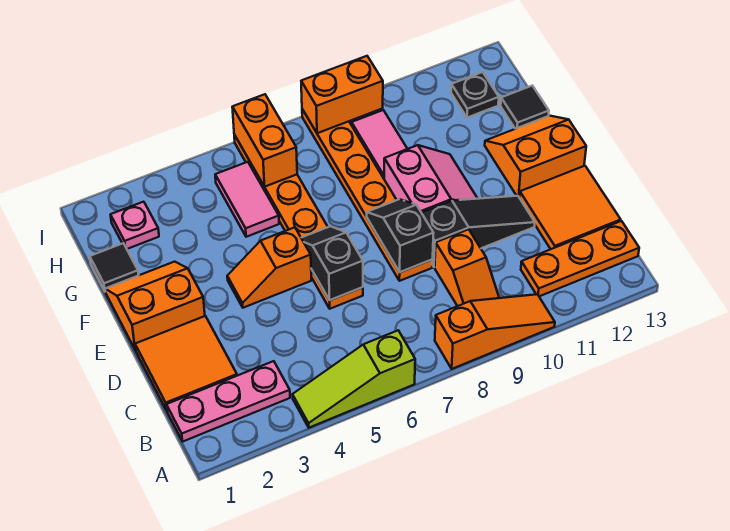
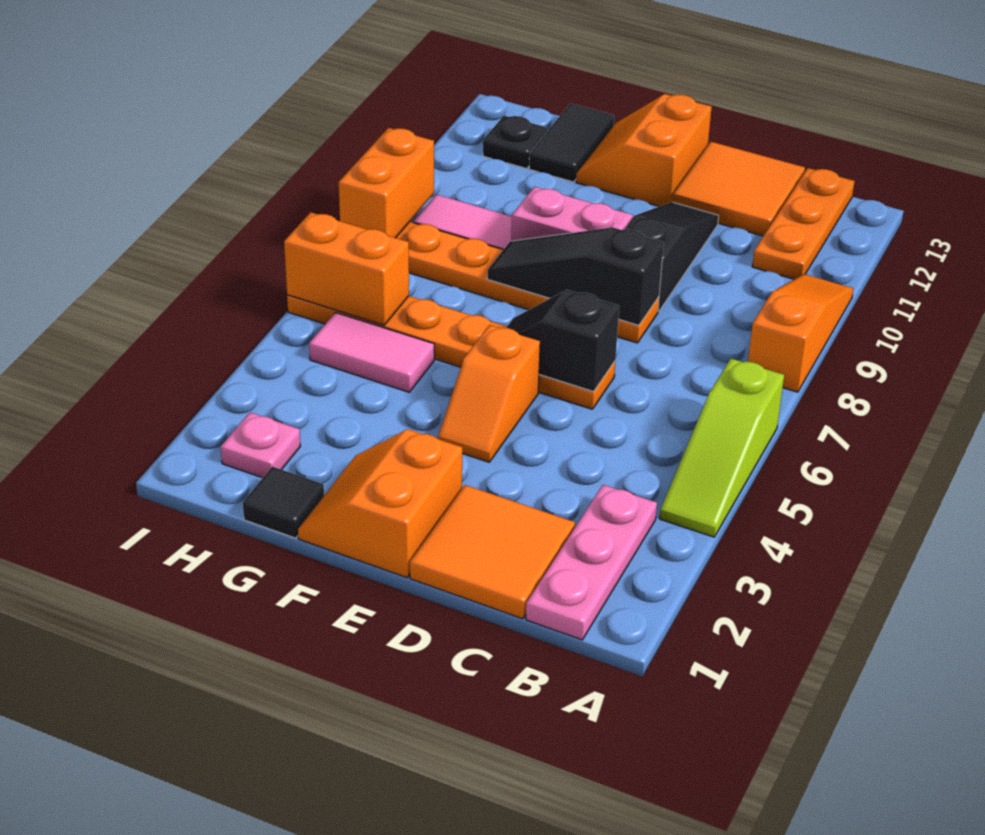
orange 1x2 slope [435,229,499,306] -> none
black 1x2 slope [367,199,434,272] -> black 1x3 slope [487,227,664,325]
black 1x1 tile [501,86,549,129] -> black 1x2 tile [529,103,614,182]

